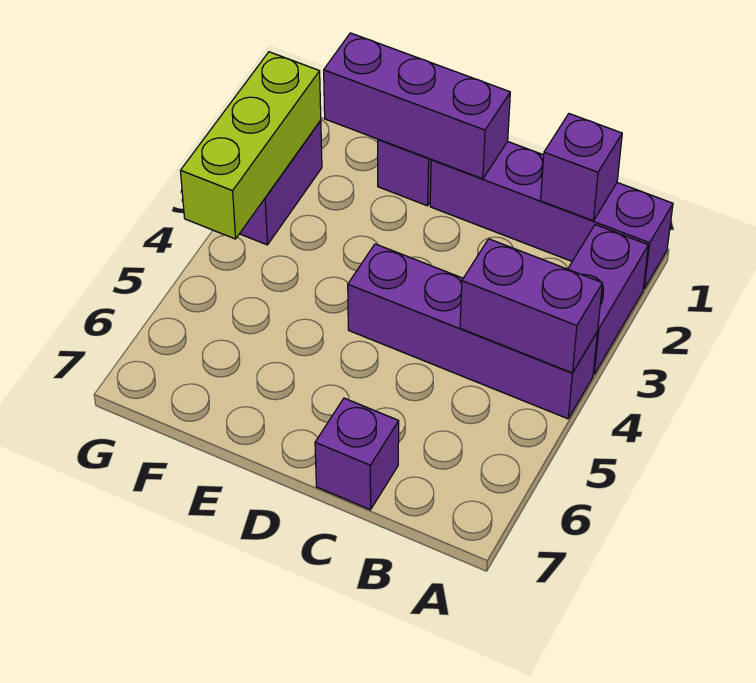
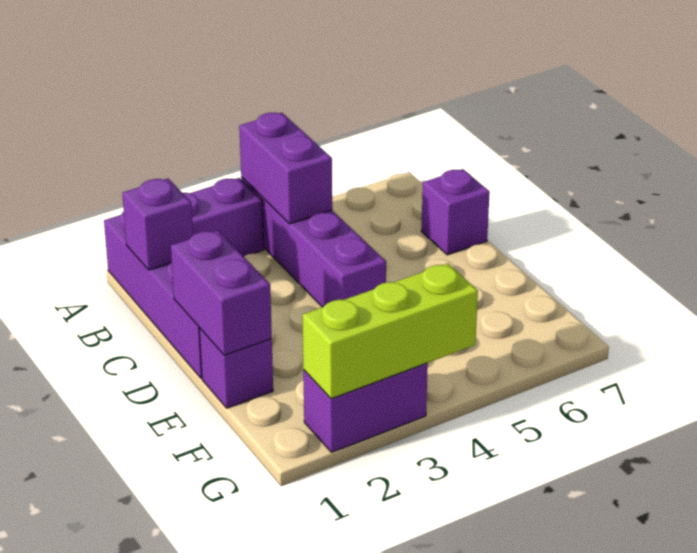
purple 1x3 brick [324,33,510,179] -> purple 1x2 brick [171,230,272,355]

